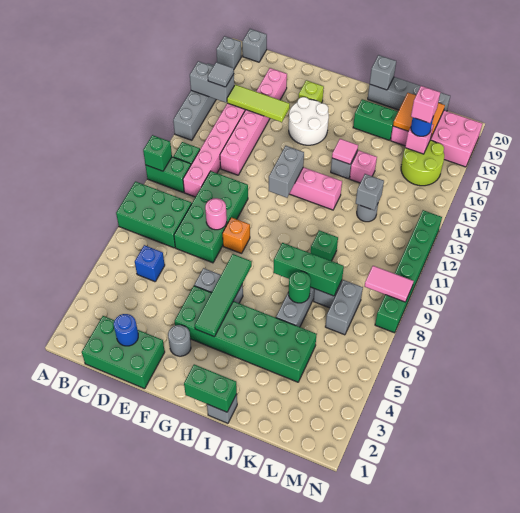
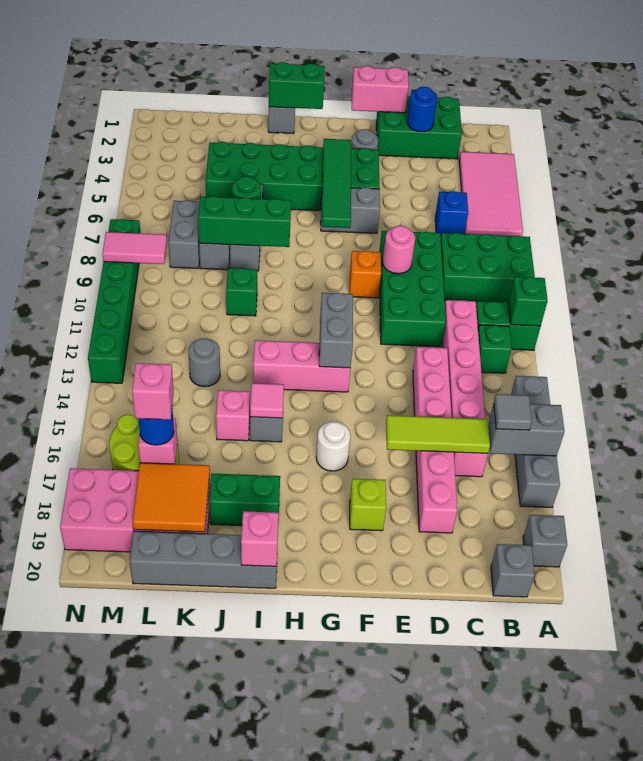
none -> pink 2x4 tile [459,152,523,236]
none -> pink 1x2 brick [352,66,409,113]
white 2x2 round brick [289,97,329,145] -> white 1x1 round brick [316,422,350,471]
grey 1x1 brick [370,55,396,90] -> pink 1x1 brick [241,511,279,566]
grey 1x1 brick [356,174,384,210] -> none

